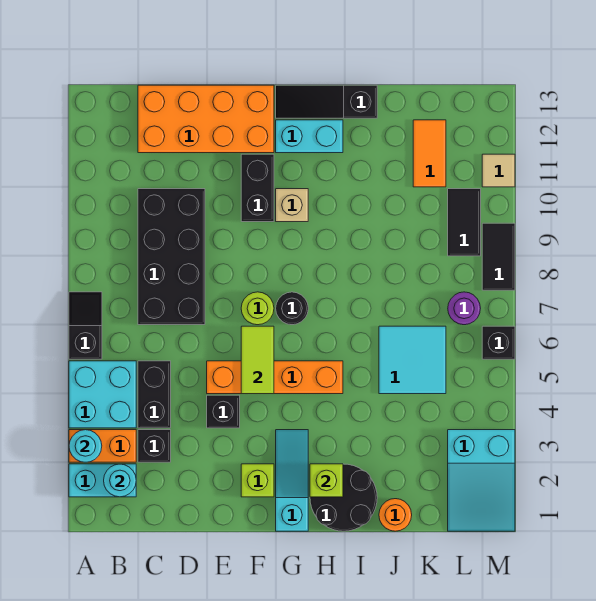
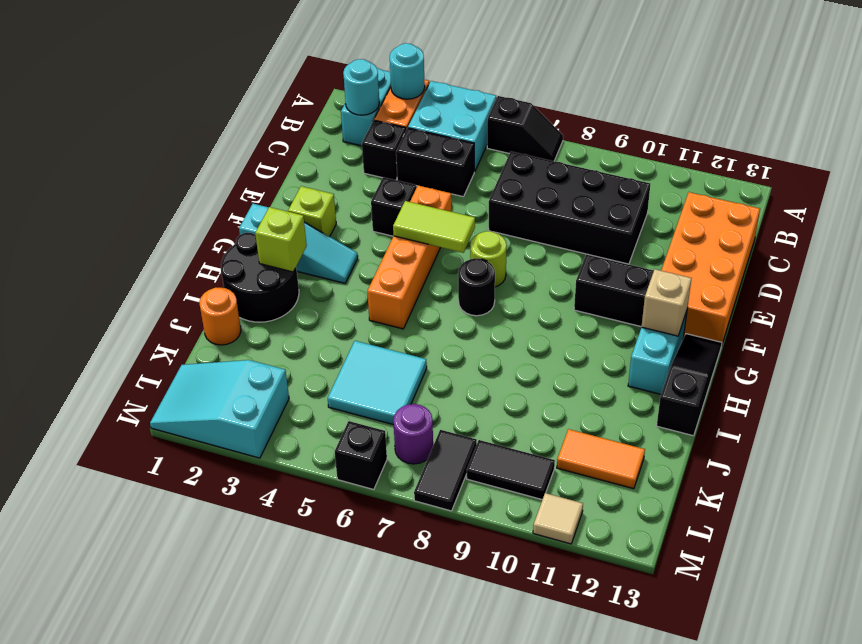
tan 1x1 brick [276,189,308,222] -> tan 1x1 brick moved to [642,269,692,336]
black 1x2 tile [482,223,515,290] -> black 1x2 tile turned to [414,430,477,511]

